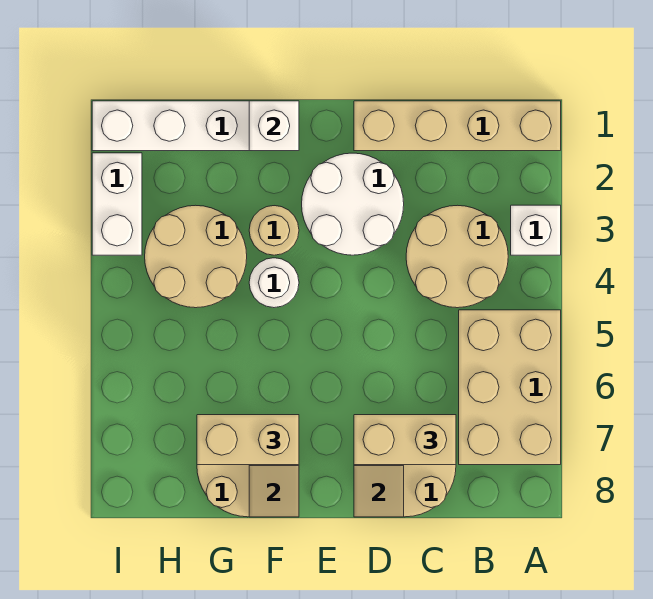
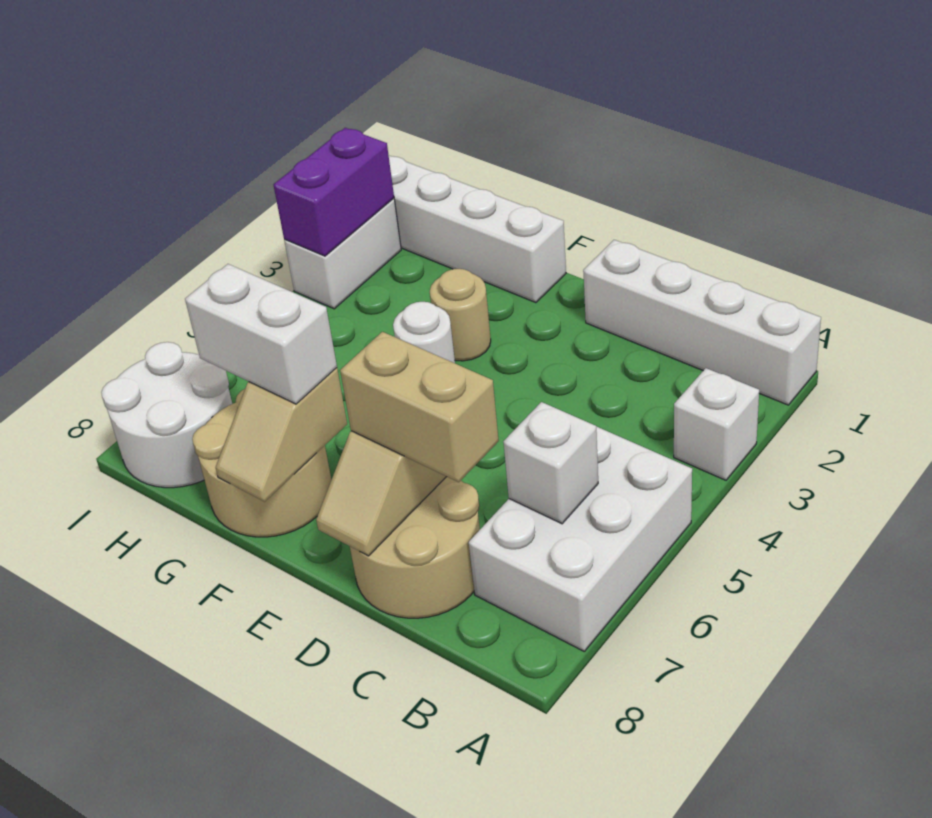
tan 1x4 brick [354,101,561,151] -> white 1x4 brick [583,240,821,405]
tan 2x3 brick [459,310,561,465] -> white 2x3 brick [469,426,692,651]
tan 2x2 round brick [406,205,508,308] -> none
white 2x2 round brick [302,153,404,255] -> white 2x2 round brick moved to [101,342,232,488]
white 1x1 brick [249,101,299,151] -> white 1x1 brick moved to [503,402,598,524]
tan 1x2 brick [197,415,299,465] -> white 1x2 brick [185,264,337,404]
tan 2x2 round brick [145,205,247,308] -> none
none -> purple 1x2 brick [274,128,394,256]

